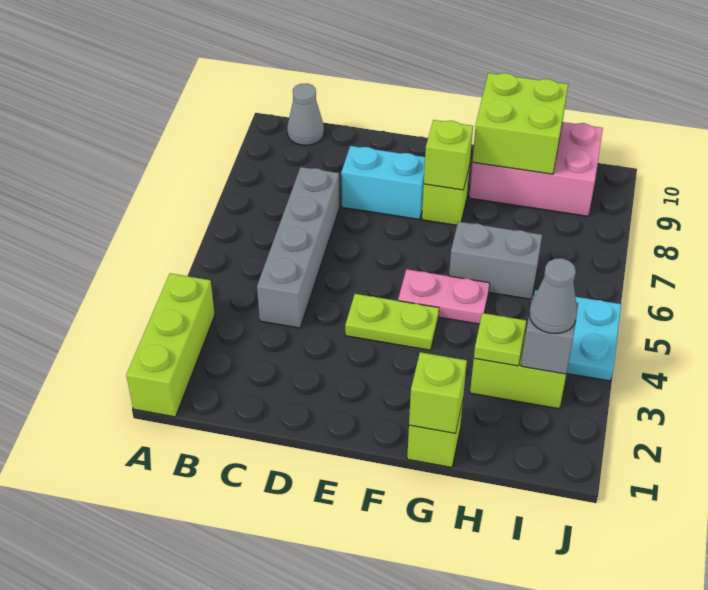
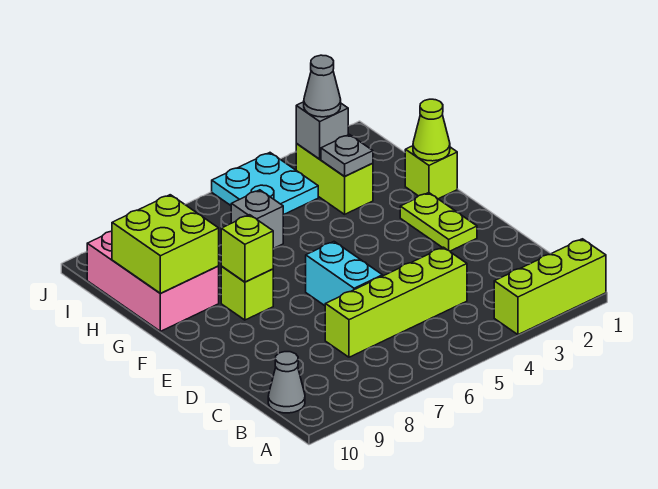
grey 1x4 brick [257,167,339,328] -> lime 1x4 brick [325,247,467,357]
cyan 1x2 brick [341,146,425,220] -> cyan 1x2 brick moved to [306,242,383,306]
lime 1x2 plate [345,294,439,350] -> lime 1x2 plate moved to [400,193,477,251]
pink 1x2 plate [398,269,490,324] -> none
lime 1x1 brick [409,352,467,433] -> lime 1x1 cone [413,99,450,161]
grey 1x2 brick [449,222,542,299] -> grey 1x1 brick [231,190,283,249]
lime 1x1 plate [474,313,526,366] -> grey 1x1 plate [321,134,373,177]

